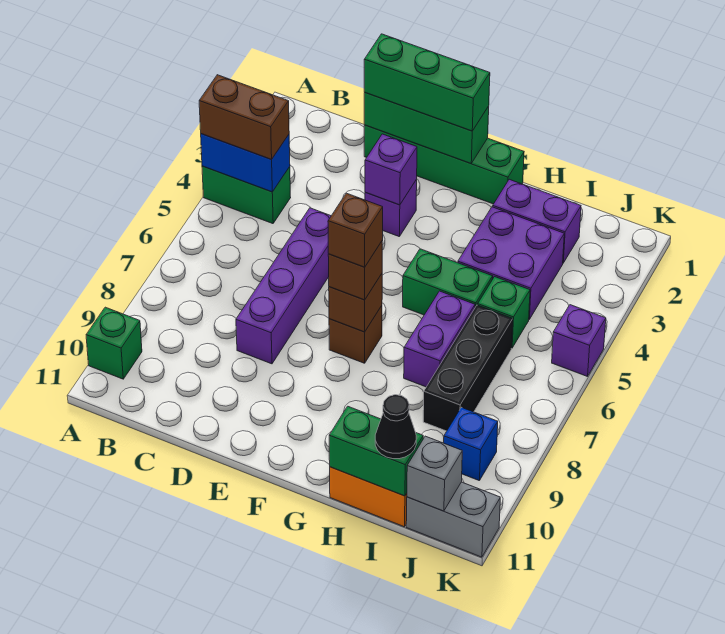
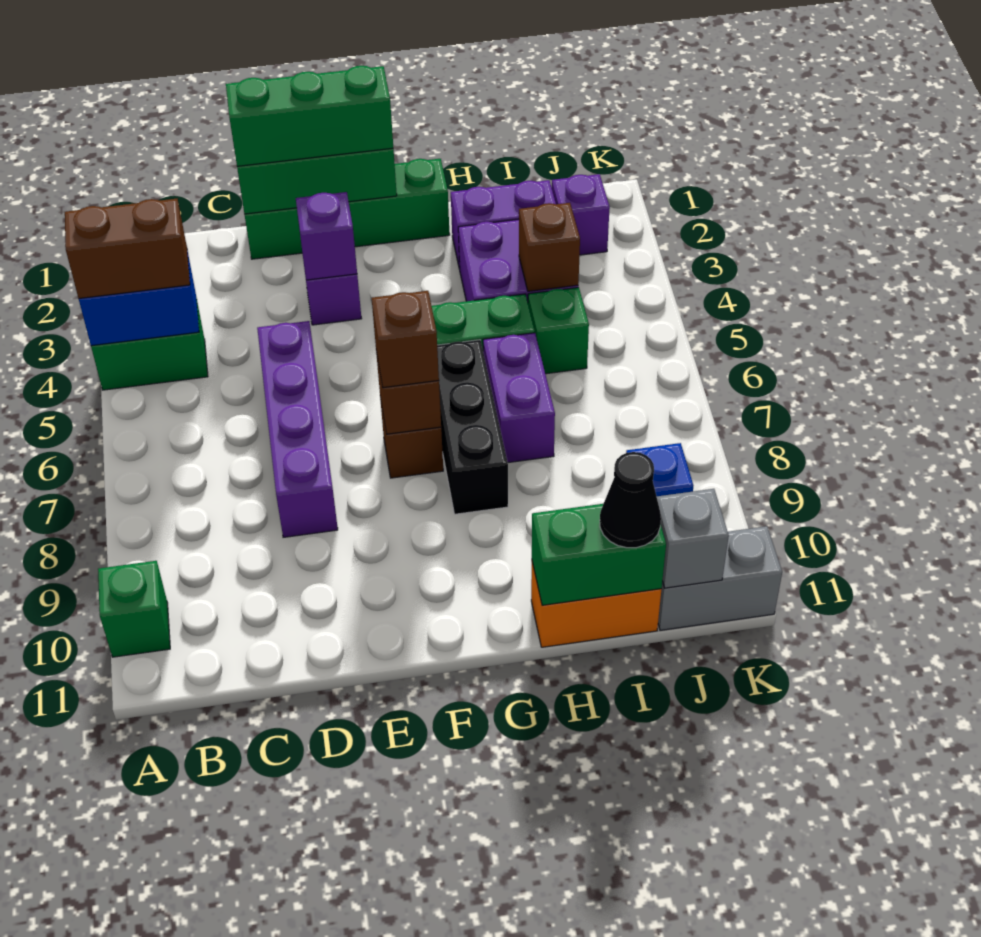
brown 1x1 brick [328,193,383,267] -> brown 1x1 brick moved to [519,203,580,291]
black 1x3 brick [423,305,513,431] -> black 1x3 brick moved to [437,340,508,514]
purple 1x1 brick [552,305,606,377] -> purple 1x1 brick moved to [552,174,610,255]

